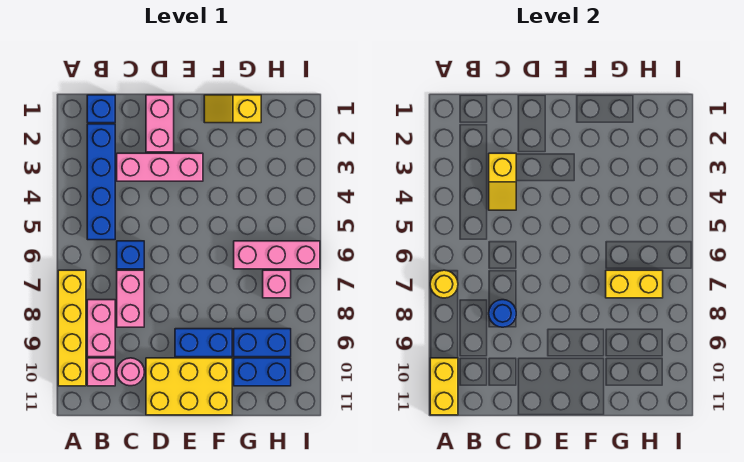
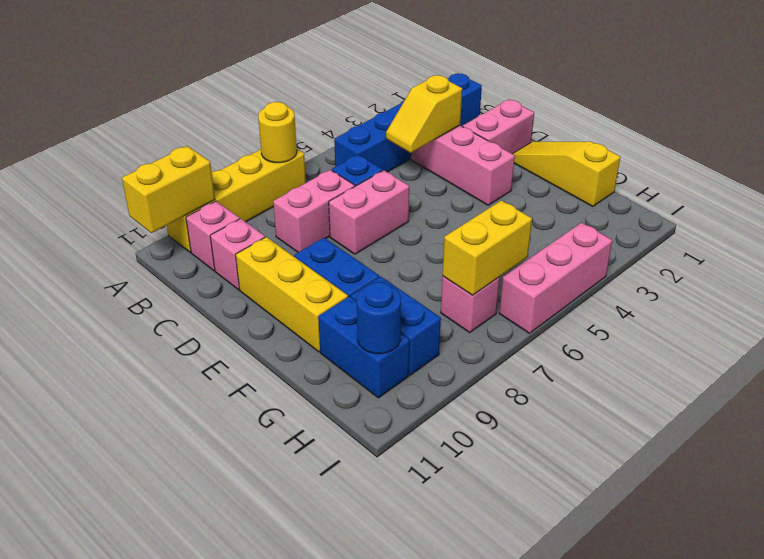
pink 1x2 brick [87,300,115,357] -> pink 1x2 brick moved to [329,170,409,254]
blue 1x1 round brick [489,300,516,327] -> blue 1x1 round brick moved to [357,282,401,354]
pink 1x1 round brick [117,358,144,386] -> pink 1x1 brick [210,219,265,290]
yellow 2x3 brick [146,358,232,415] -> yellow 1x3 brick [236,237,348,352]
yellow 1x2 slope [204,95,261,123] -> yellow 1x3 slope [513,142,620,207]
pink 1x3 brick [234,241,320,269] -> pink 1x3 brick turned to [499,223,612,333]
yellow 1x2 brick [606,270,663,298] -> yellow 1x2 brick turned to [443,200,532,295]

